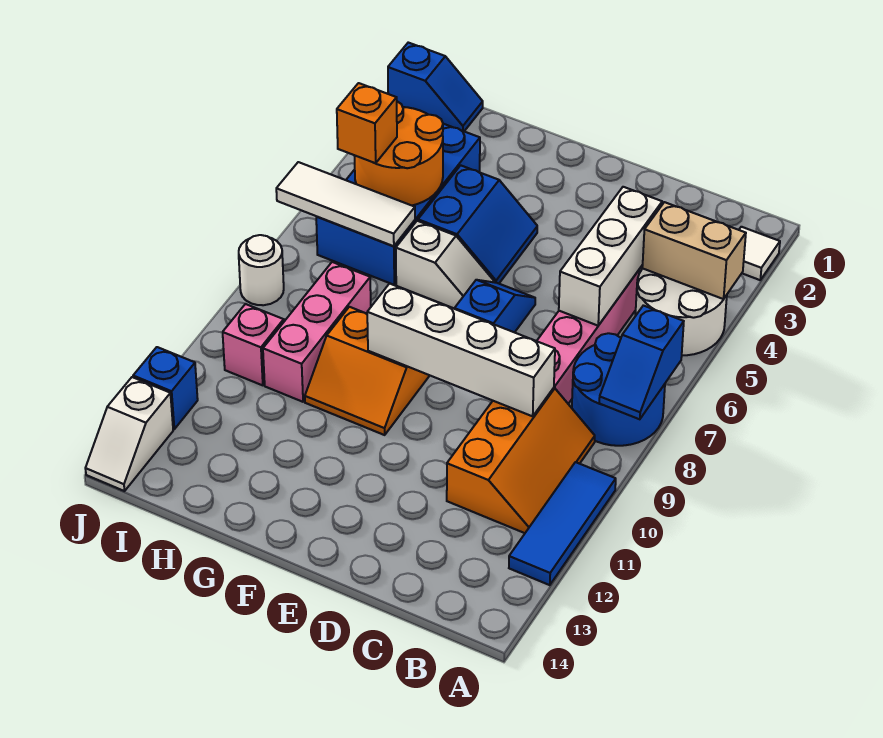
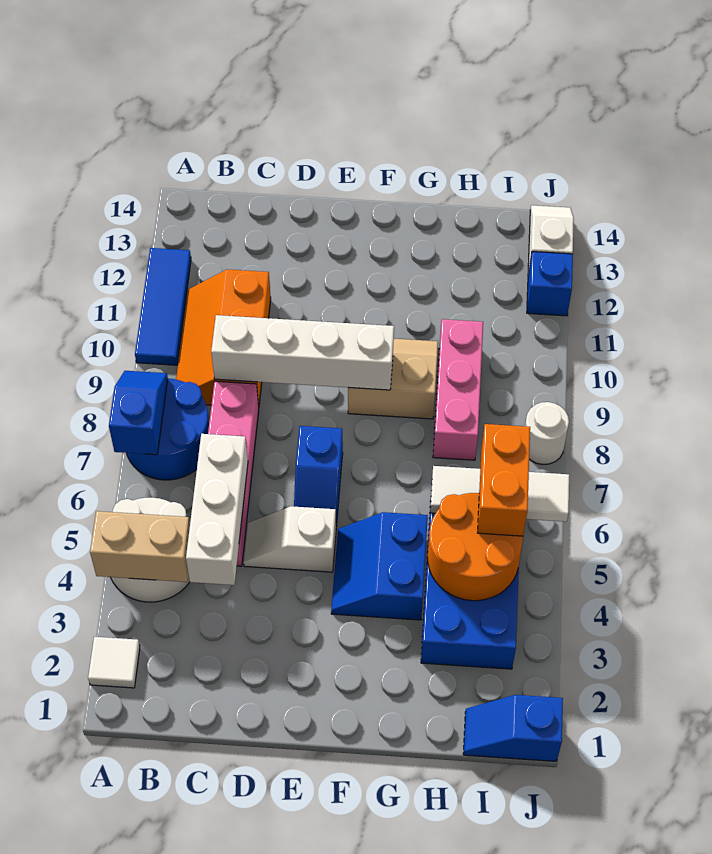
white 1x2 slope [396,221,495,308] -> white 1x2 slope moved to [244,506,336,572]
orange 2x2 slope [305,307,429,435] -> tan 2x2 slope [348,339,438,419]
orange 1x1 brick [337,83,397,163] -> orange 1x2 brick [478,424,530,536]
pink 1x1 brick [223,304,284,385] -> none

